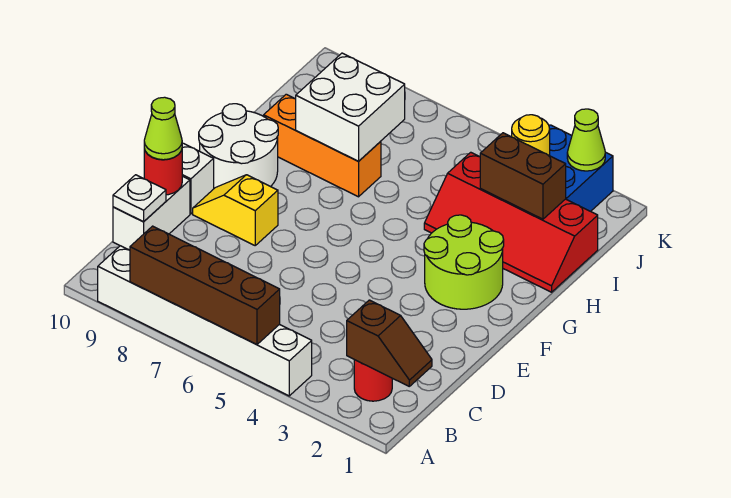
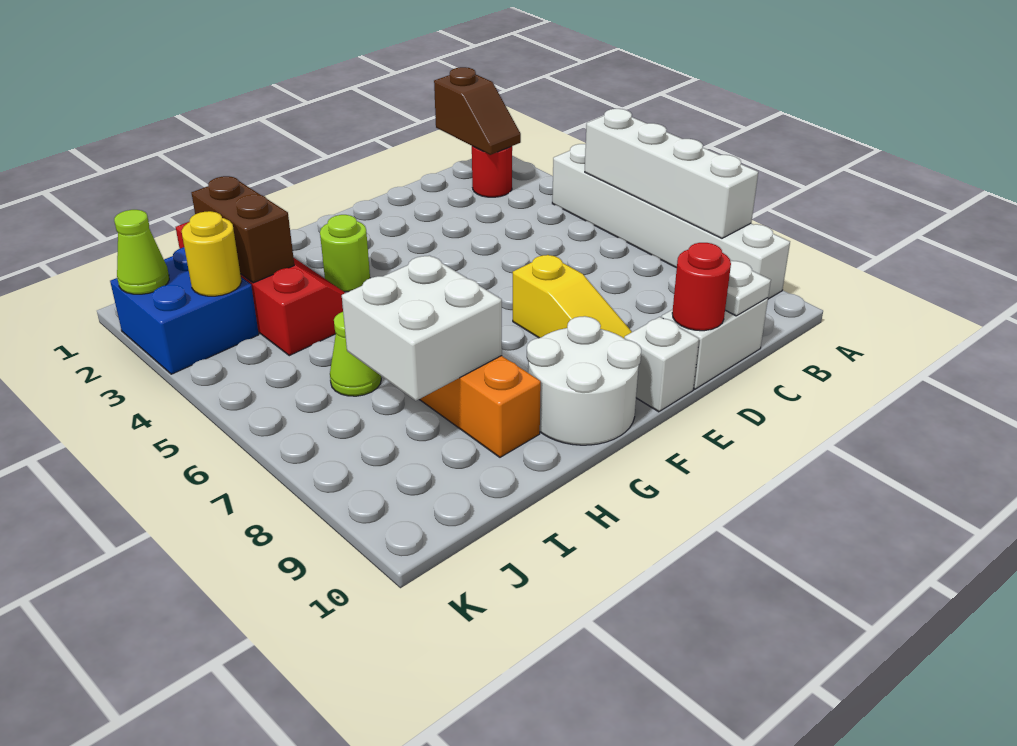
brown 1x4 brick [130,226,280,345] -> white 1x4 brick [585,109,758,238]
brown 1x2 slope [347,300,432,386] -> brown 1x2 slope turned to [434,67,521,155]
lime 1x1 cone [144,97,182,160] -> lime 1x1 cone moved to [330,312,381,396]
yellow 1x2 slope [193,175,278,245] -> yellow 1x3 slope [513,255,632,338]
lime 2x2 round brick [424,215,504,309] -> lime 1x1 round brick [320,215,370,292]

